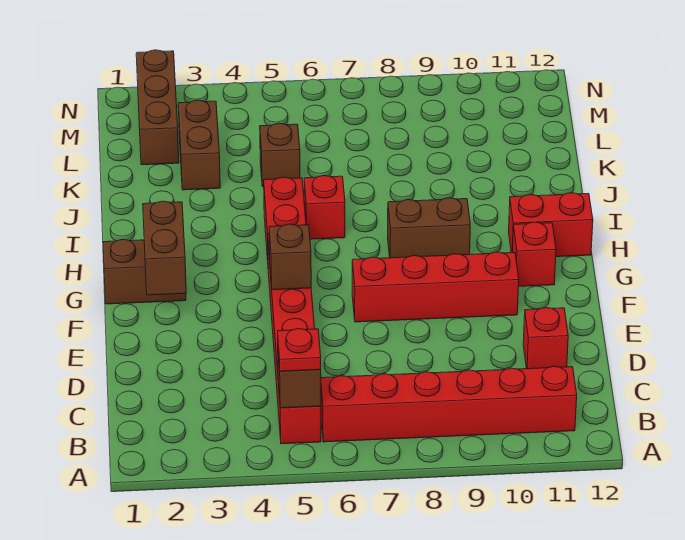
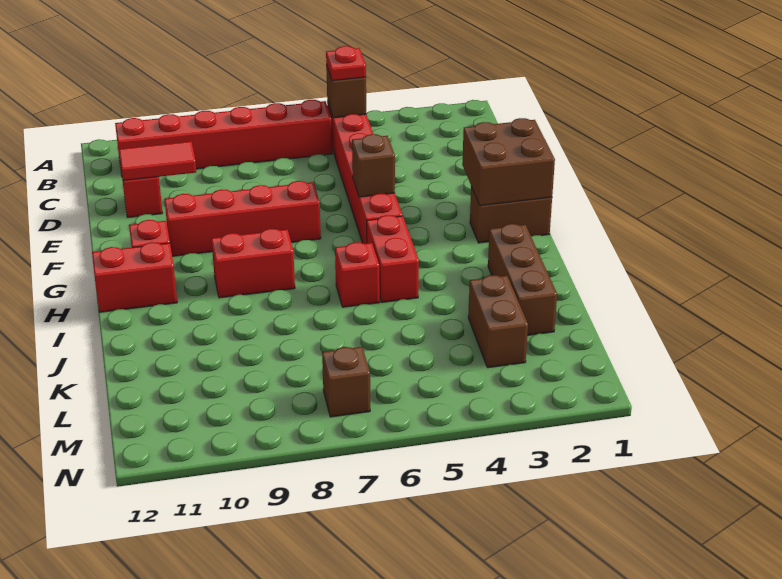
none -> red 1x2 tile [119,142,196,181]
brown 1x2 brick [143,201,186,295] -> brown 2x2 brick [462,118,555,206]
brown 1x2 brick [388,198,470,258] -> red 1x2 brick [212,229,295,298]
brown 1x1 brick [260,123,300,187] -> brown 1x1 brick moved to [322,347,370,417]
brown 1x3 brick [136,50,179,165] -> brown 1x3 brick moved to [488,224,557,335]

